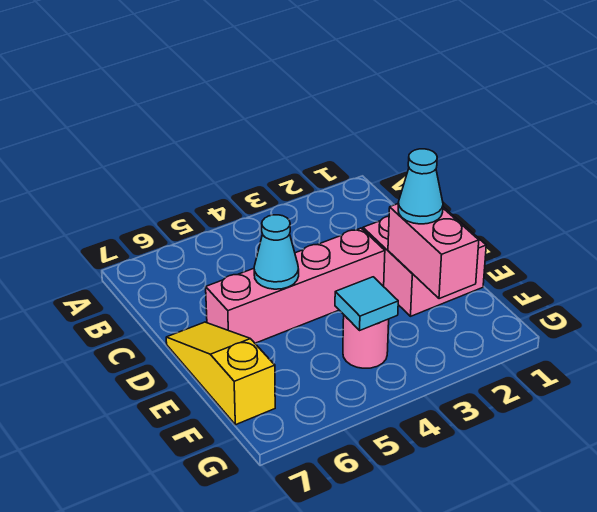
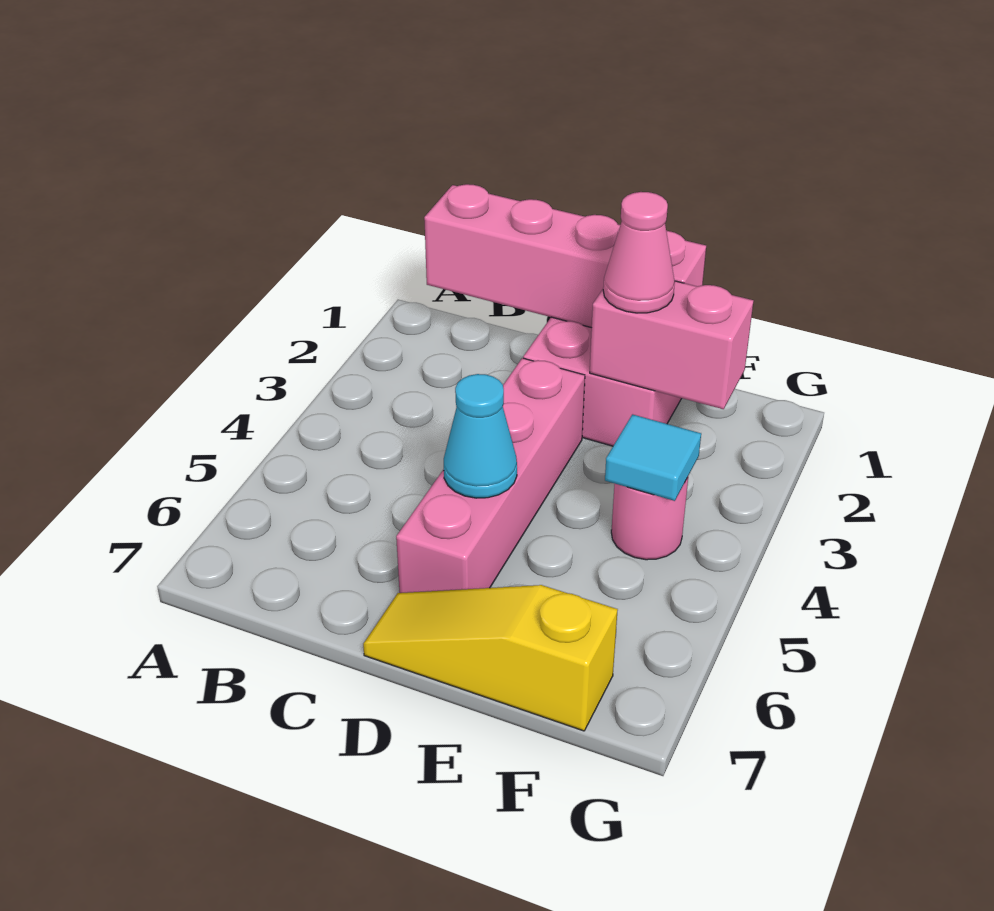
none -> pink 1x4 brick [424,184,706,328]
cyan 1x1 cone [398,149,443,224] -> pink 1x1 cone [603,192,675,313]

